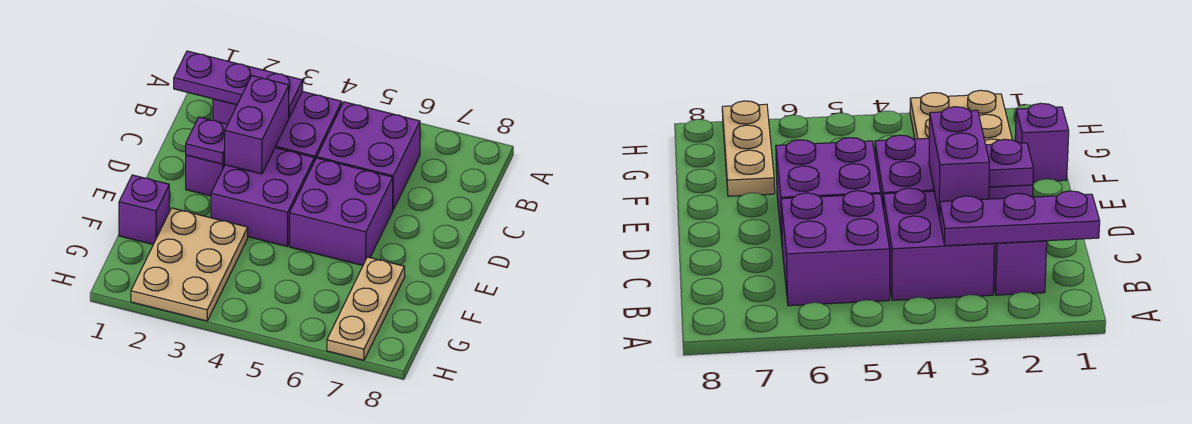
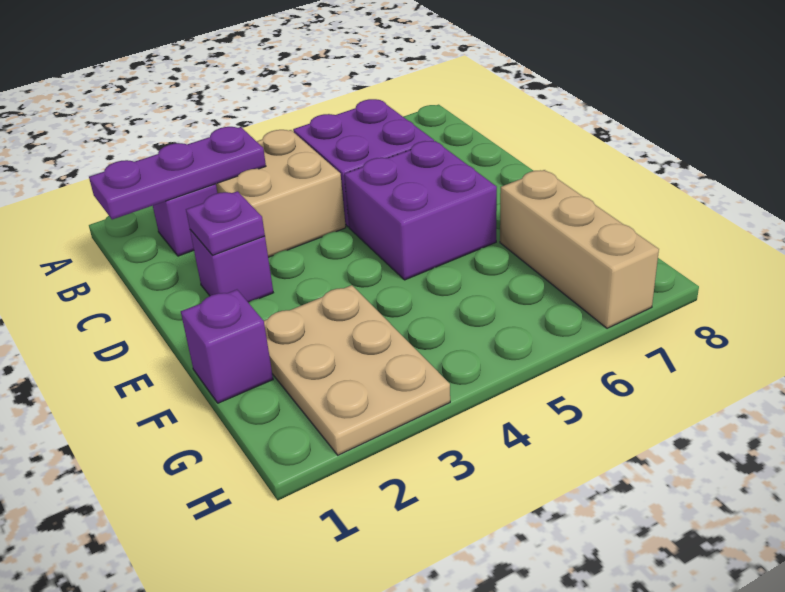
purple 2x2 brick [275,91,342,161] -> tan 2x2 brick [216,130,346,257]
purple 1x2 brick [224,76,289,174] -> none
purple 2x2 brick [211,148,314,247] -> none
tan 1x3 plate [327,257,405,360] -> tan 1x3 brick [500,170,659,328]

